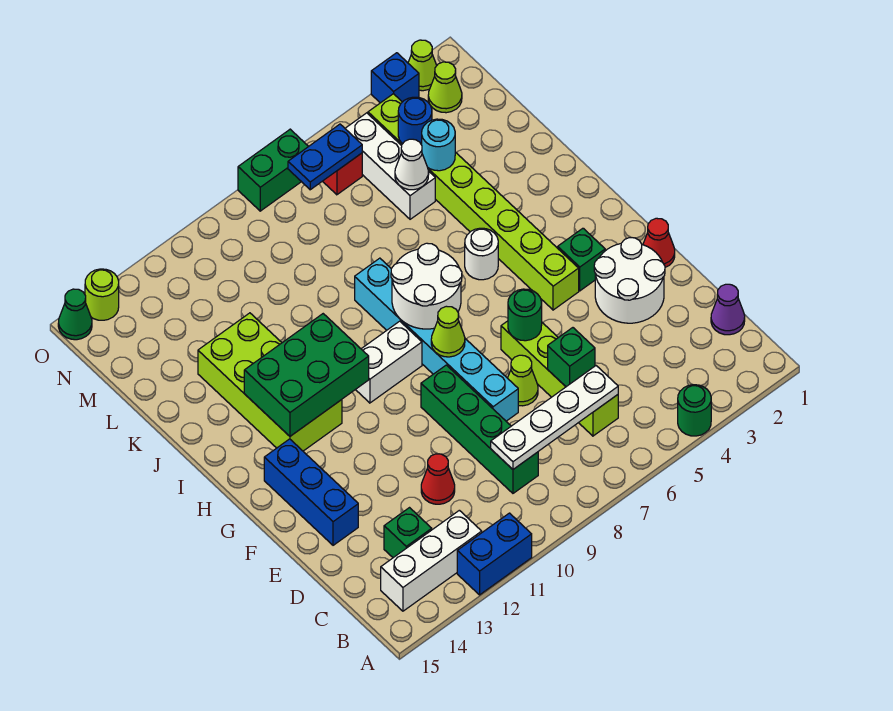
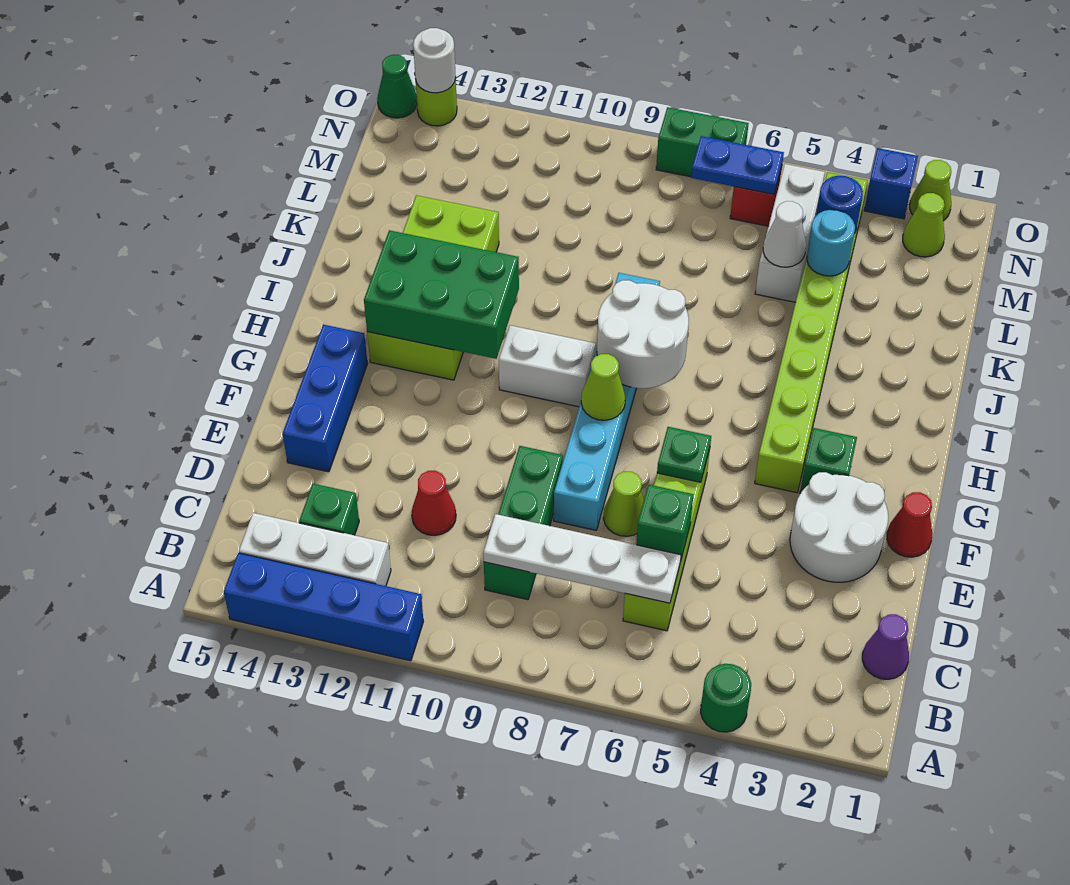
blue 1x2 brick [457,513,532,595] -> blue 1x4 brick [224,553,423,661]
green 1x4 brick [421,365,538,493] -> green 1x3 brick [484,446,563,600]
green 1x1 round brick [508,289,542,341] -> green 1x1 plate [657,427,711,482]
white 1x1 round brick [465,228,498,280] -> white 1x1 round brick moved to [413,28,456,93]

